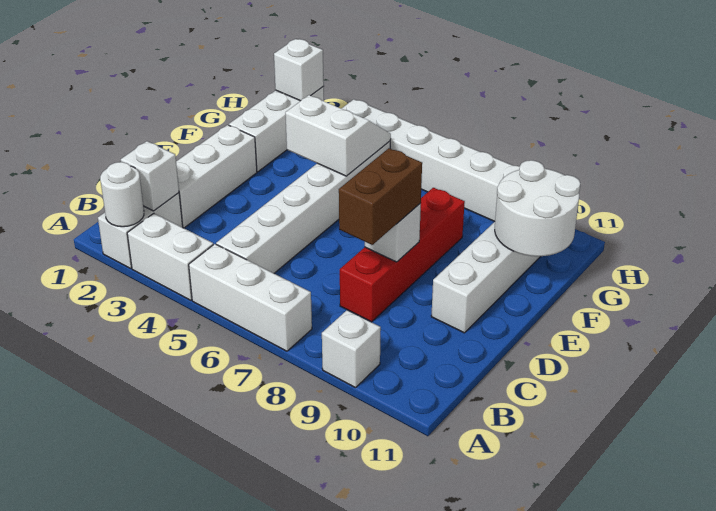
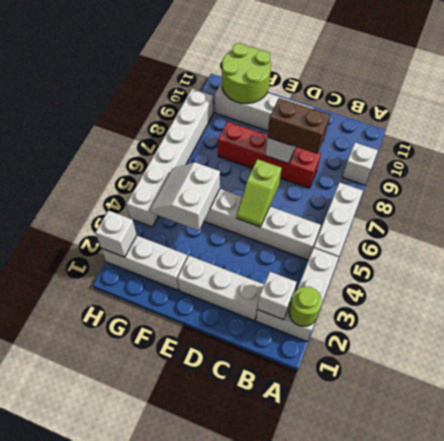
white 1x1 round brick [100,162,144,227] -> lime 1x1 round brick [289,286,322,326]
none -> lime 1x2 slope [236,159,282,227]
white 2x2 round brick [495,160,580,256] -> lime 2x2 round brick [222,43,271,104]

